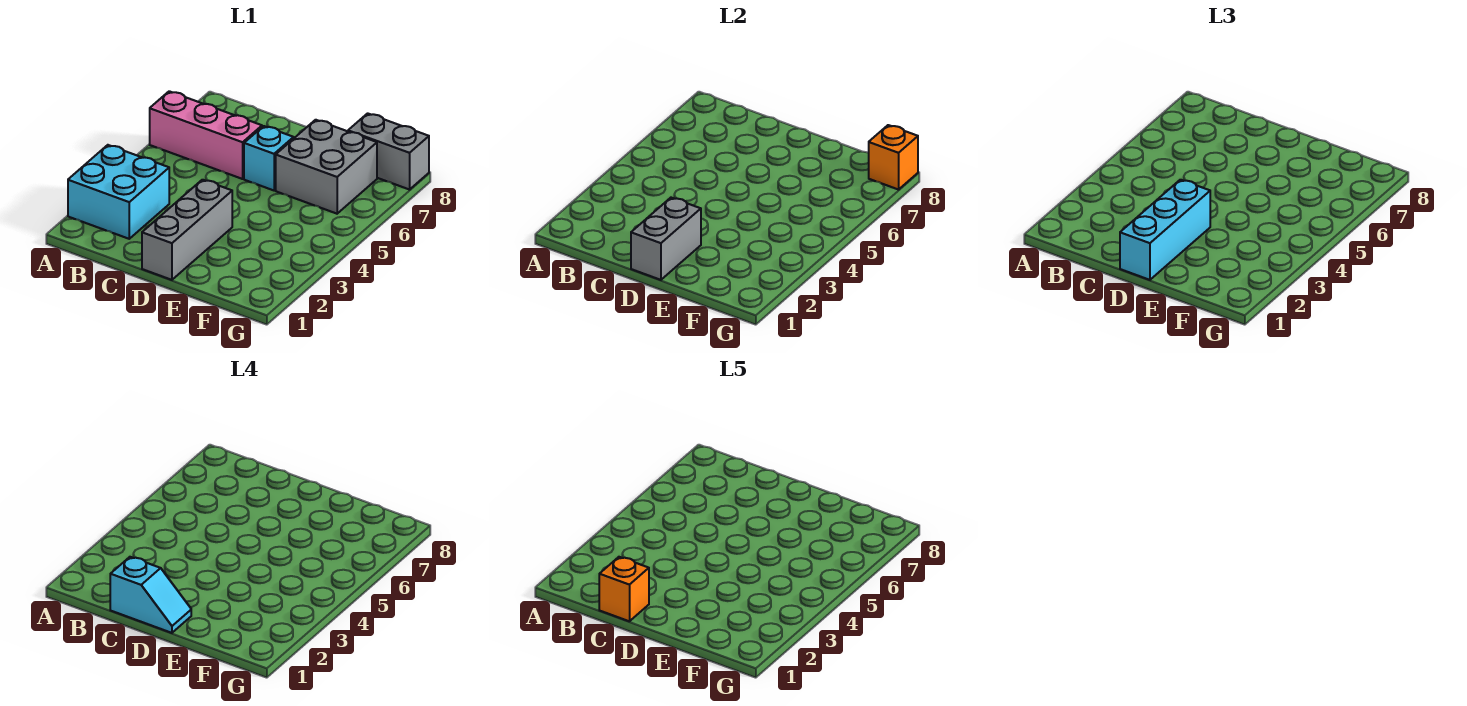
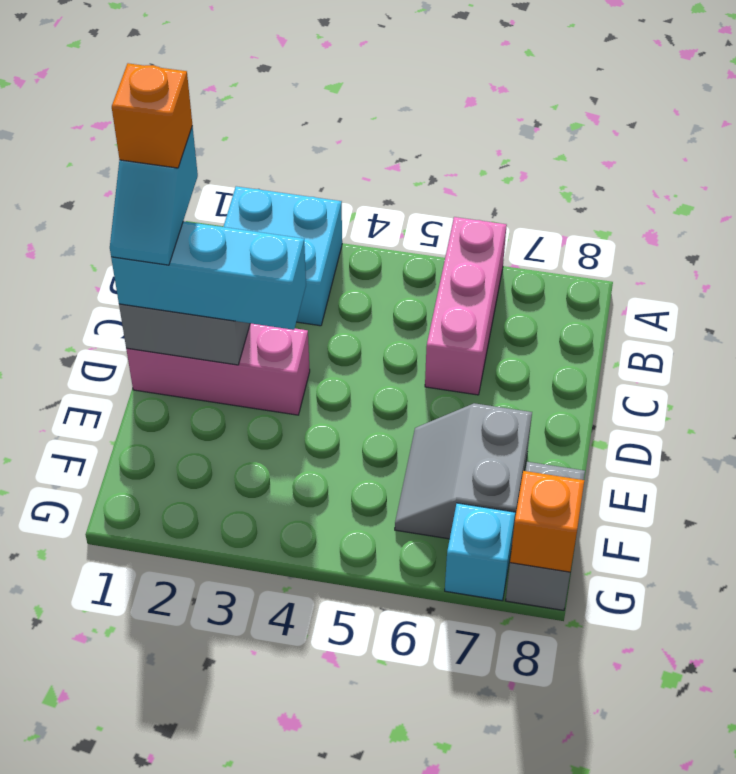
grey 1x3 brick [142,180,232,280] -> pink 1x3 brick [126,323,310,415]
cyan 1x1 brick [244,126,294,190] -> cyan 1x1 brick moved to [445,503,515,600]
grey 2x2 brick [276,120,377,214] -> grey 2x2 slope [395,403,532,540]

